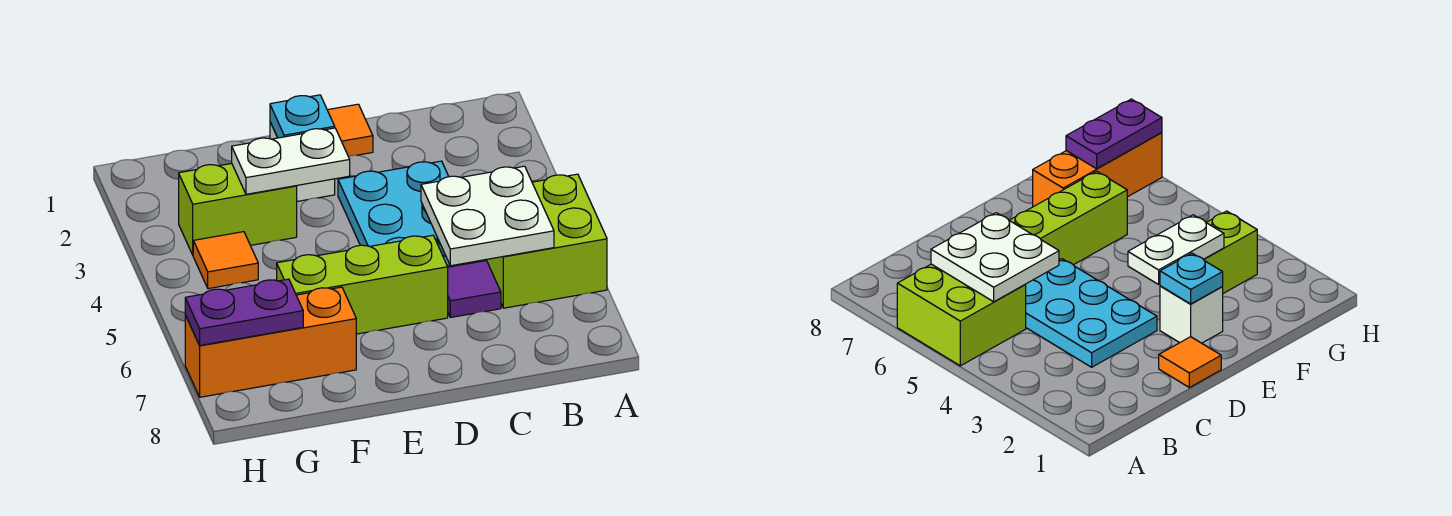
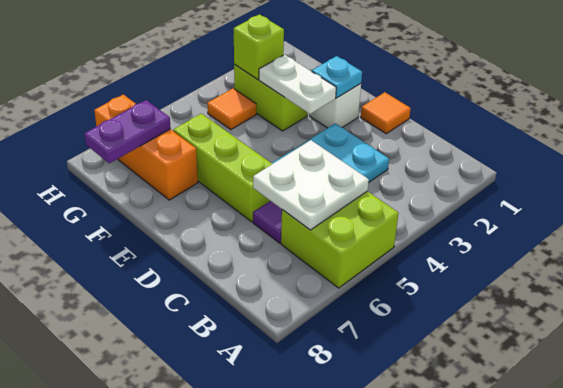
none -> lime 1x1 brick [234,14,284,79]
purple 1x2 plate [185,279,303,345] -> purple 1x2 plate turned to [85,100,171,163]

